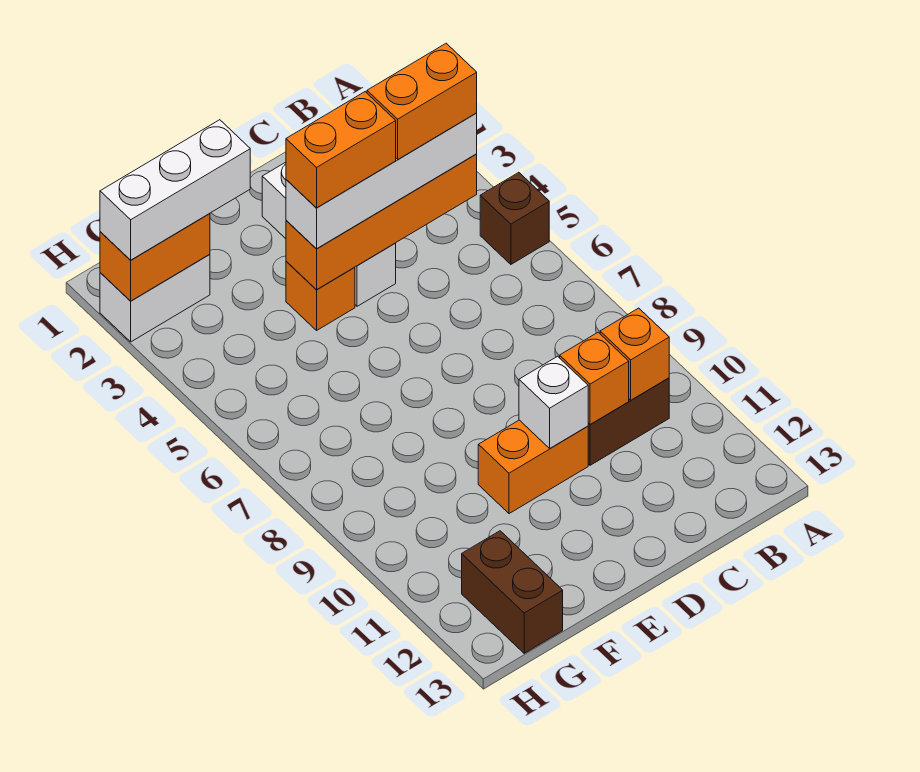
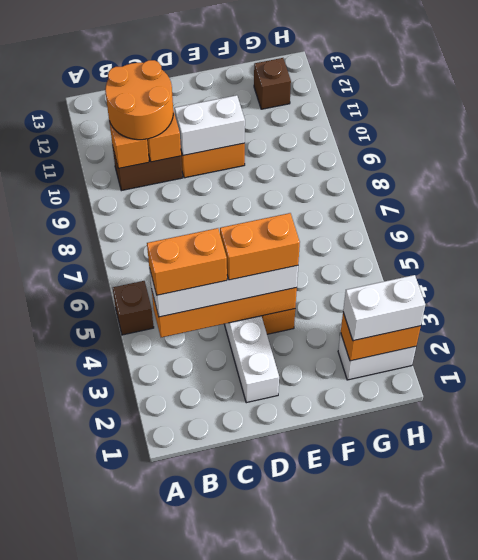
none -> orange 2x2 round brick [105,60,173,140]
white 1x1 brick [519,356,588,448] -> white 1x2 brick [174,95,245,155]
white 1x3 brick [100,120,250,260] -> white 1x2 brick [343,275,425,341]
brown 1x2 brick [462,531,563,653] -> brown 1x1 brick [254,58,291,109]

